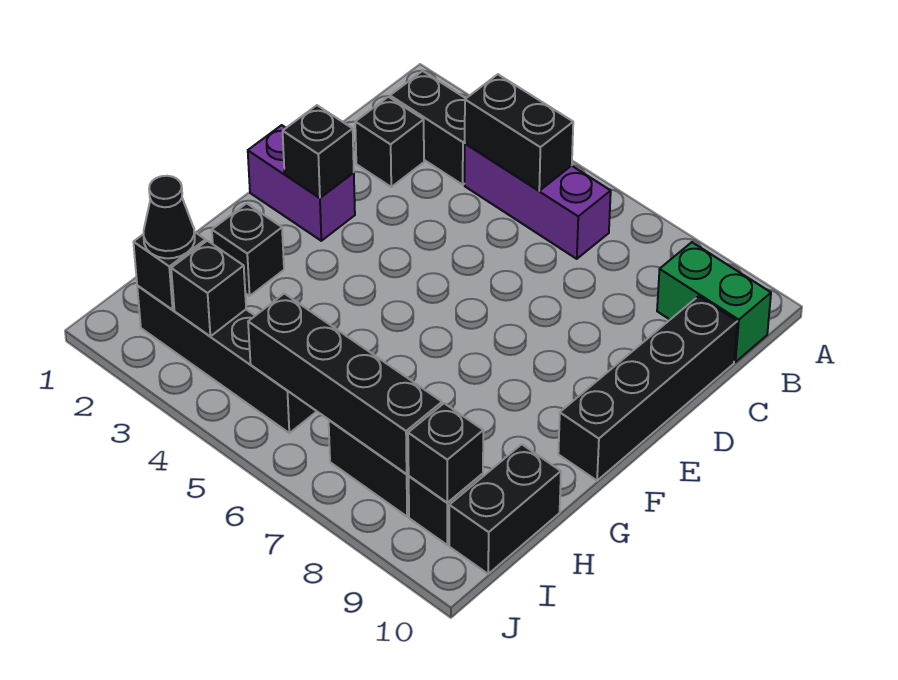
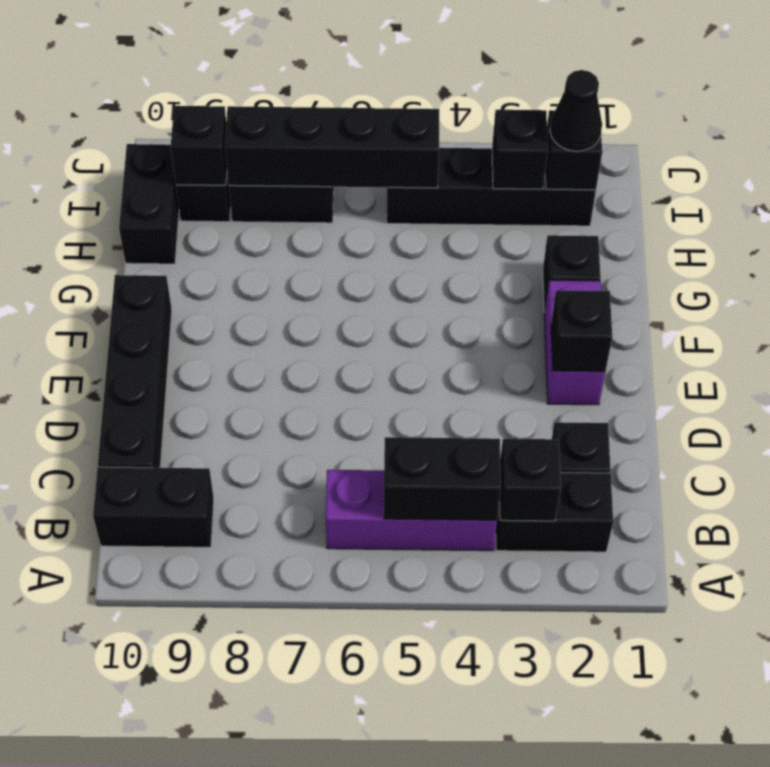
none -> black 1x1 brick [500,439,561,521]
green 1x2 brick [657,242,771,362] -> black 1x2 brick [93,467,214,547]
purple 1x2 brick [248,125,355,241] -> purple 1x2 brick turned to [544,280,605,405]

